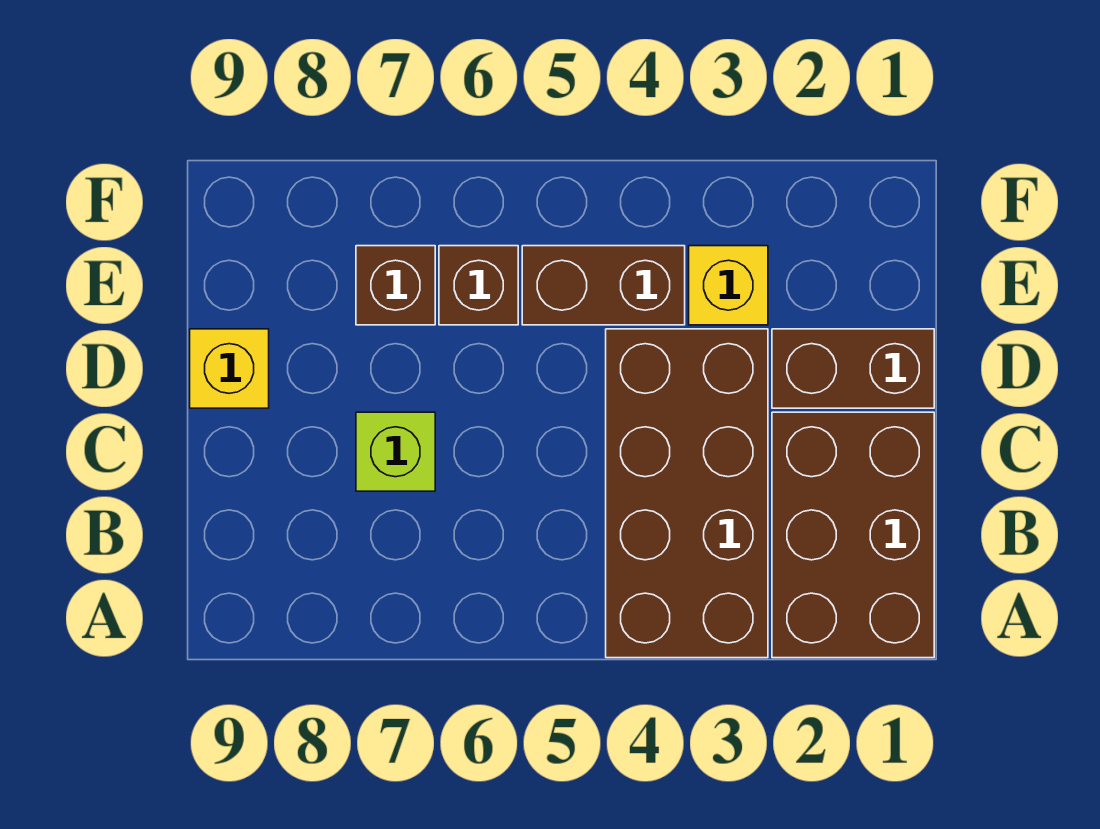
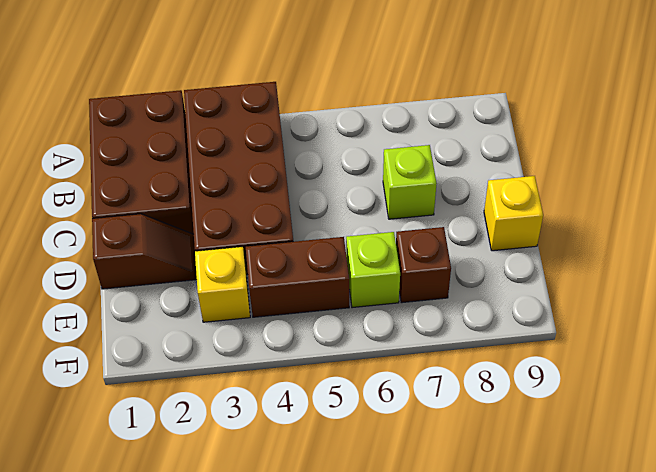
brown 1x2 brick [772,329,934,408] -> brown 1x2 slope [92,214,197,289]
brown 1x1 brick [439,246,518,325] -> lime 1x1 brick [346,232,400,308]

